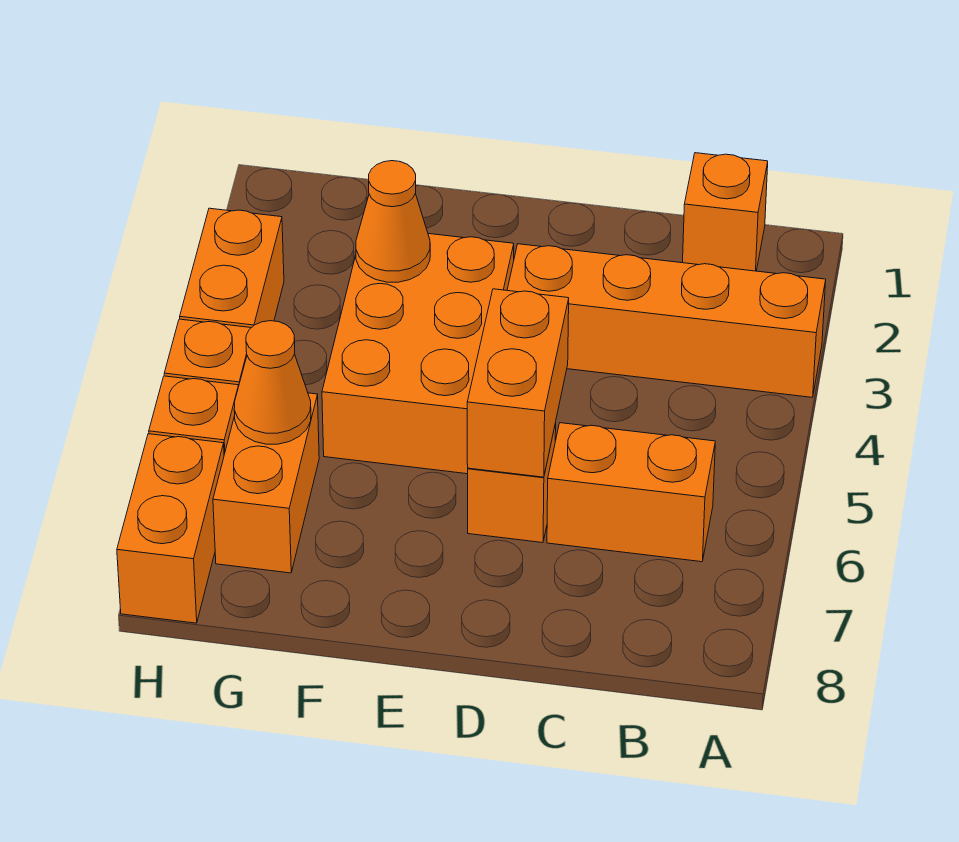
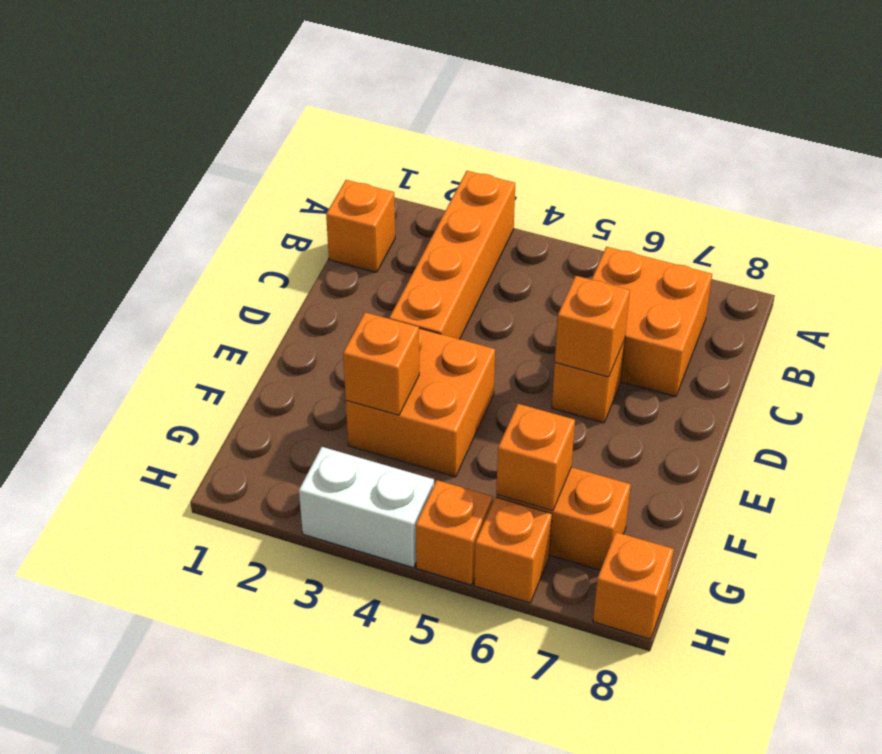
orange 1x2 brick [547,423,715,562] -> orange 2x2 brick [592,247,712,397]
orange 1x2 brick [467,289,569,477] -> orange 1x1 brick [555,276,630,377]
orange 2x3 brick [322,234,514,474] -> orange 2x2 brick [346,328,495,477]
orange 1x1 cone [356,161,430,282] -> orange 1x1 brick [343,312,419,415]
orange 1x1 cone [234,321,311,444] -> orange 1x1 brick [496,404,575,511]
orange 1x2 brick [180,208,284,328] -> white 1x2 brick [299,447,434,568]
orange 1x2 brick [117,434,224,623] -> orange 1x1 brick [593,532,674,639]

